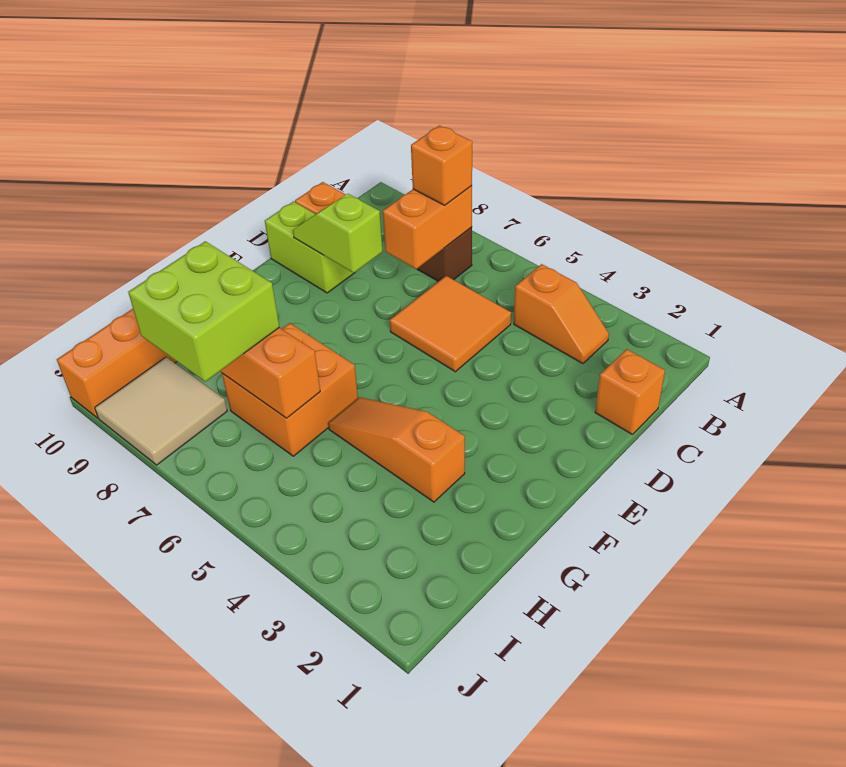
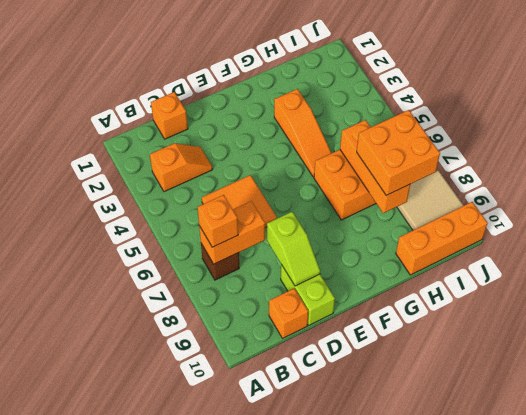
orange 1x2 slope [514,264,609,364] -> orange 1x2 slope turned to [150,143,213,192]
lime 2x2 brick [128,241,279,382] -> orange 2x2 brick [357,110,440,195]

